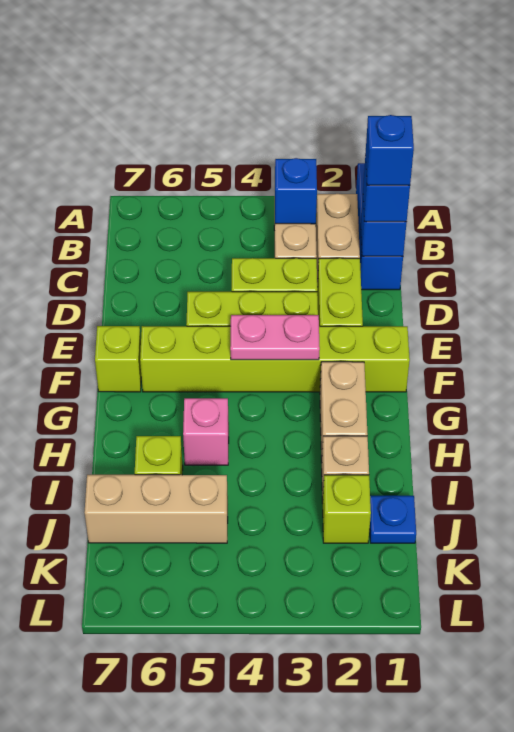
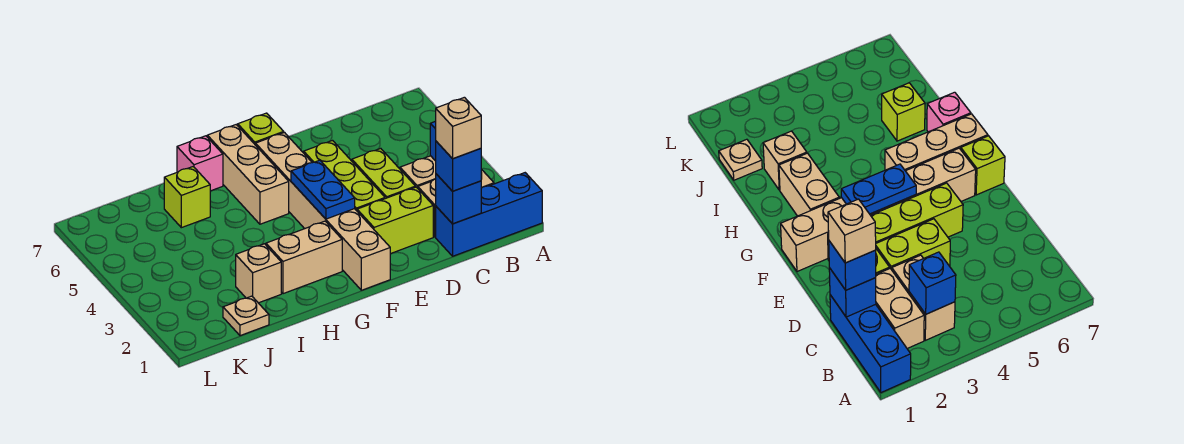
blue 1x1 brick [365,115,414,185] -> tan 1x1 brick [436,97,481,159]
lime 1x6 brick [140,326,410,392] -> tan 1x6 brick [256,132,390,290]
pink 1x2 plate [230,315,320,360] -> blue 1x2 plate [291,160,355,219]
pink 1x1 brick [183,398,229,465] -> pink 1x1 brick moved to [177,136,223,191]
blue 1x1 plate [370,496,416,543] -> tan 1x1 plate [223,296,269,336]
lime 1x1 brick [323,475,371,543] -> none
tan 1x3 brick [84,475,228,543] -> tan 1x3 brick moved to [207,125,289,224]

